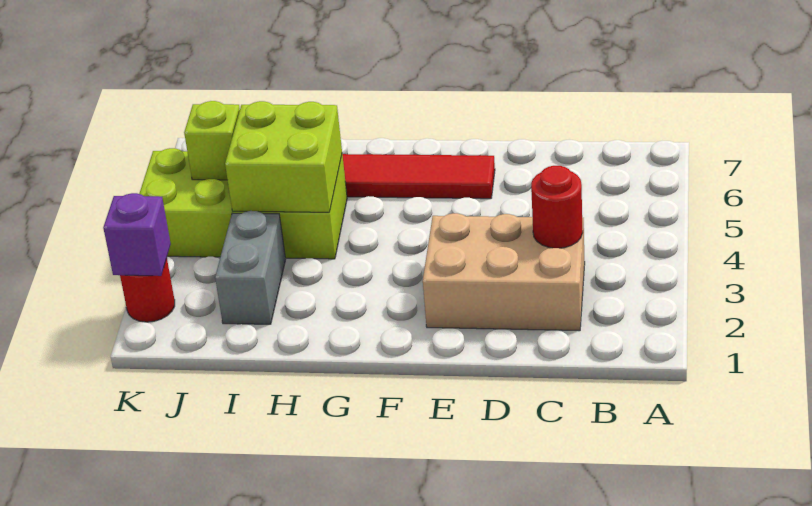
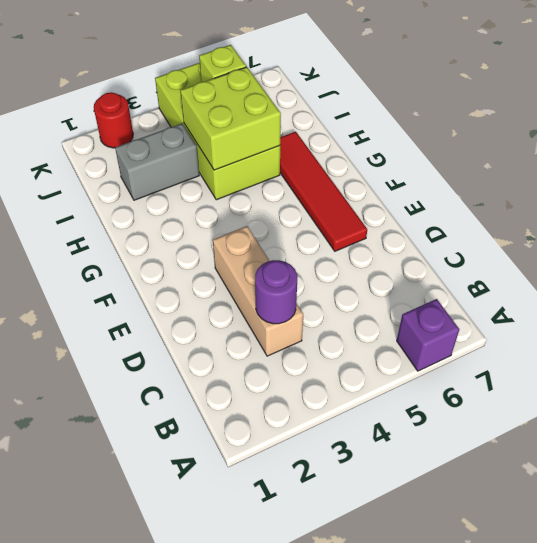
tan 2x3 brick [423,213,585,331] -> tan 1x3 brick [213,226,303,356]
red 1x1 round brick [531,166,583,248] -> purple 1x1 round brick [255,260,297,324]
purple 1x1 brick [103,193,171,276] -> purple 1x1 brick moved to [397,299,459,371]

